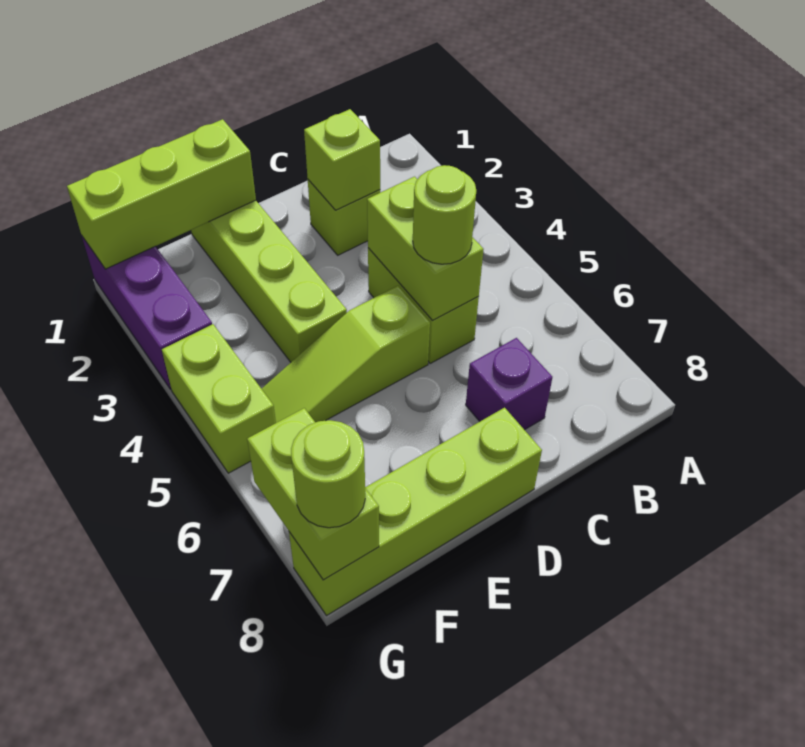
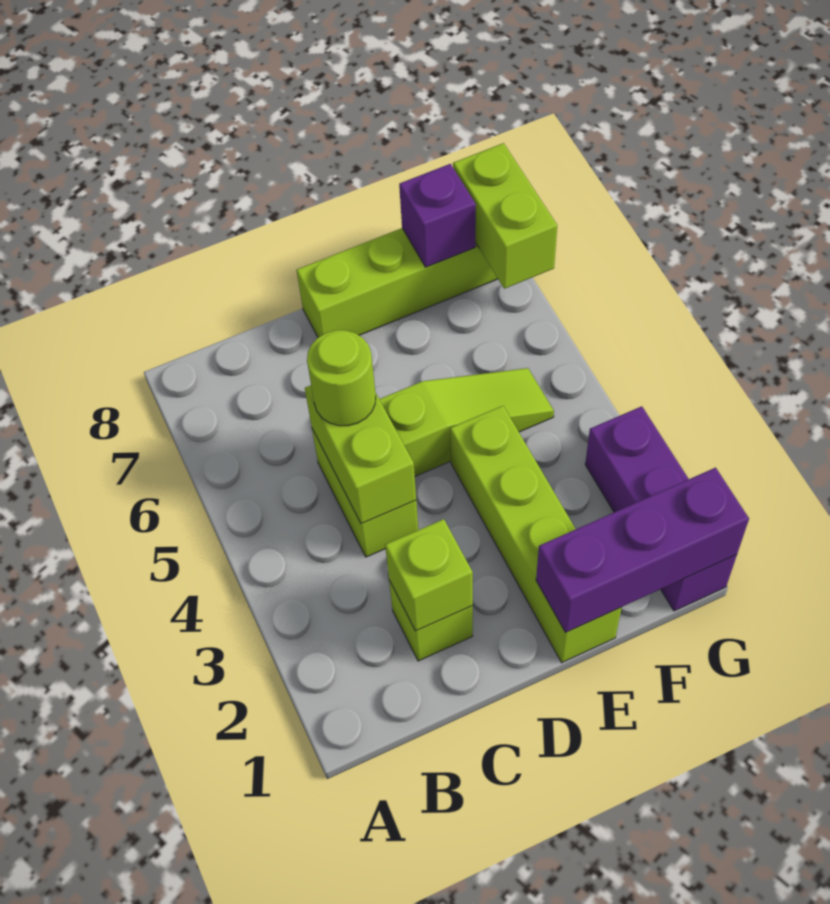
purple 1x1 brick [466,338,552,430] -> purple 1x1 brick moved to [399,164,476,267]
lime 1x3 brick [67,119,256,269] -> purple 1x3 brick [536,468,749,632]
lime 1x2 brick [162,324,276,473] -> none
lime 1x1 round brick [291,420,365,528] -> none

